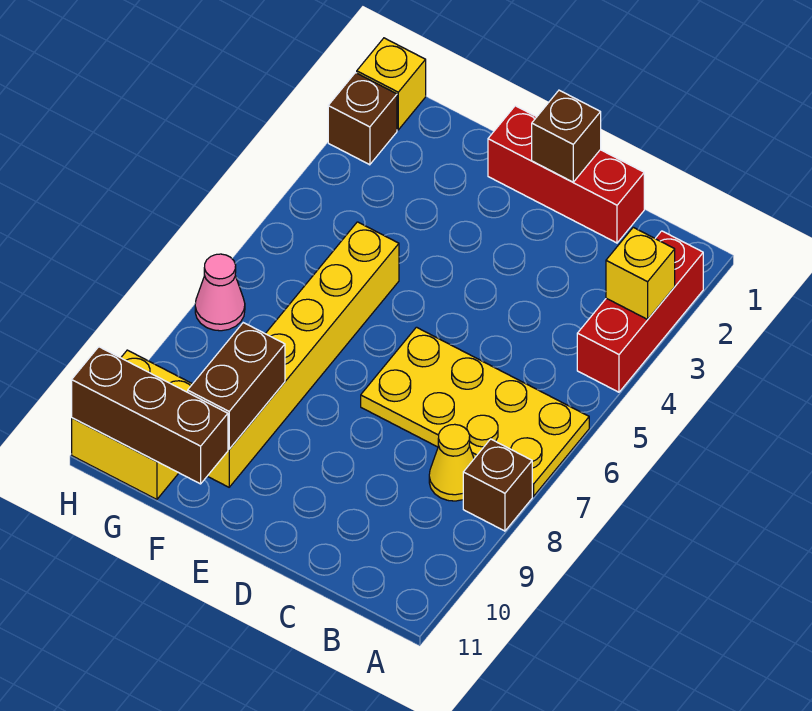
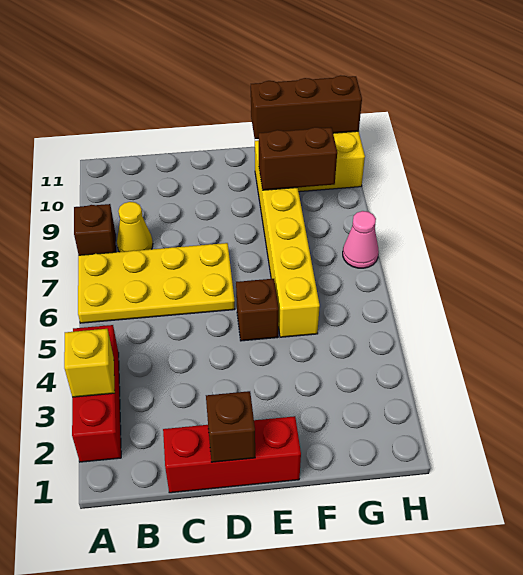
brown 1x2 brick [188,323,285,449] -> brown 1x2 brick turned to [259,127,337,190]
yellow 1x1 brick [357,38,426,130] -> none
brown 1x1 brick [328,73,397,165] -> brown 1x1 brick moved to [236,279,279,341]

